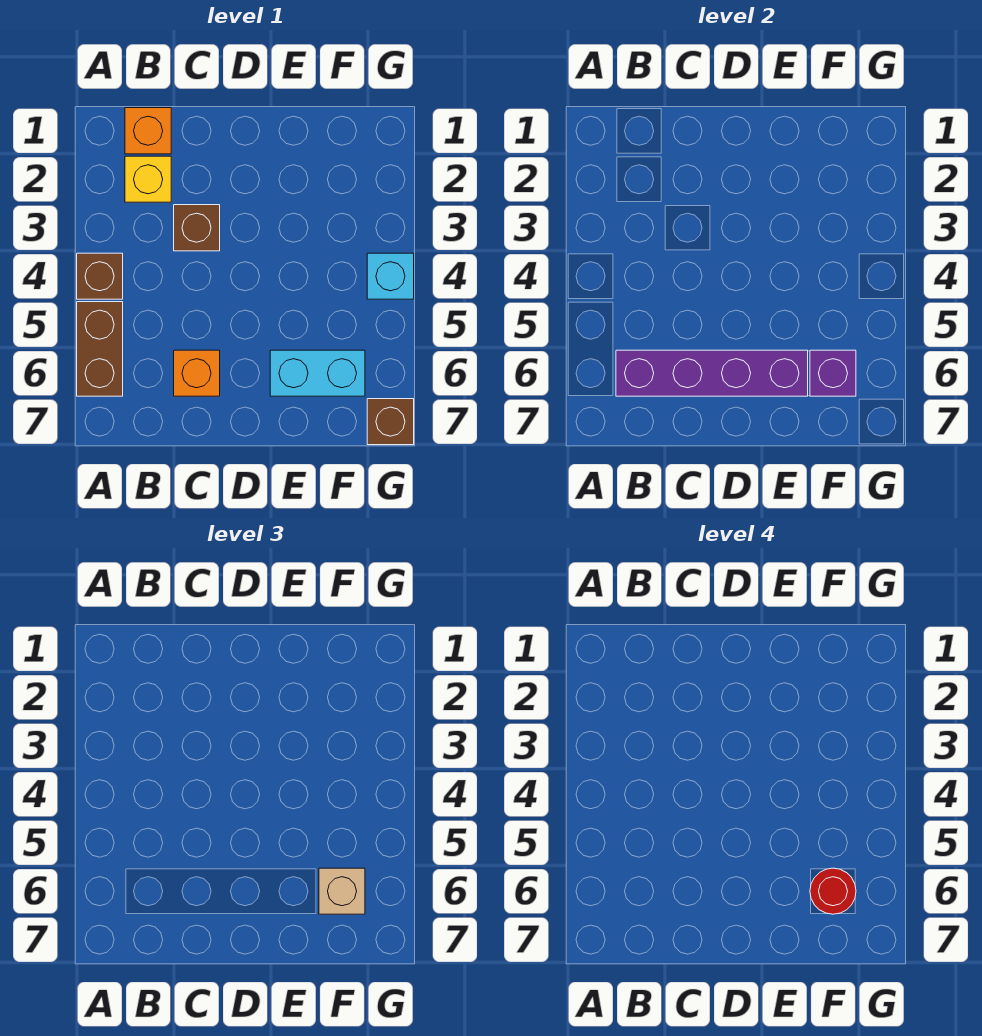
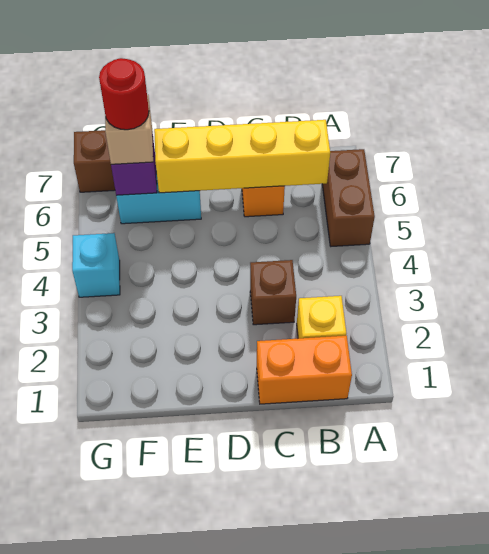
brown 1x1 brick [77,253,123,299] -> none
orange 1x1 brick [125,108,171,154] -> orange 1x2 brick [257,336,352,404]
purple 1x4 brick [616,350,808,396] -> yellow 1x4 brick [154,120,330,193]

